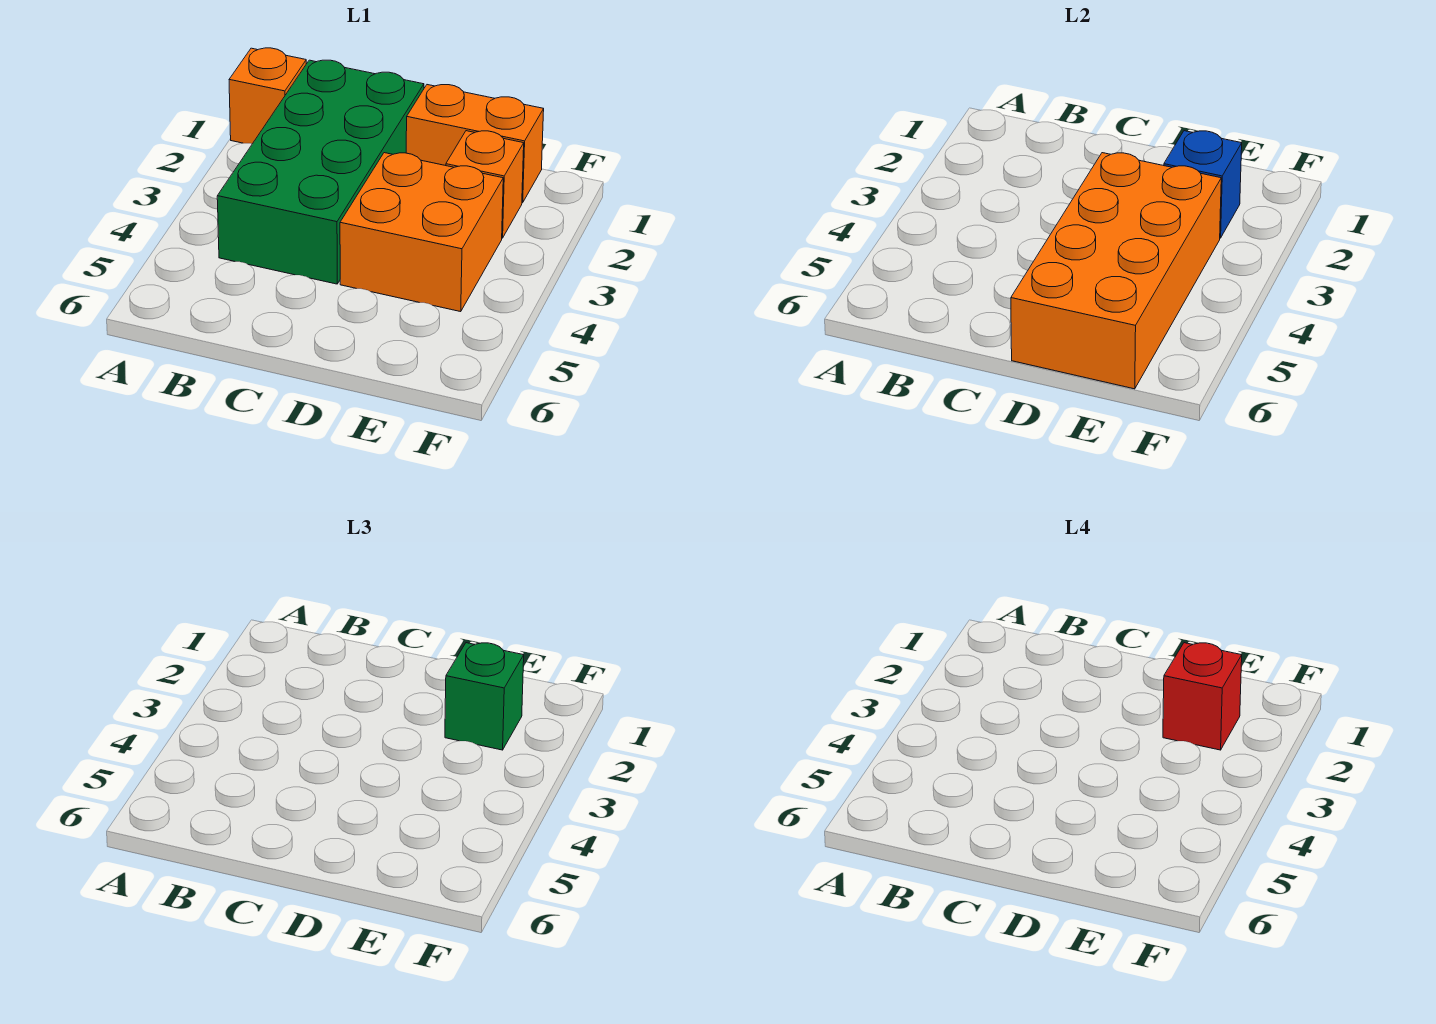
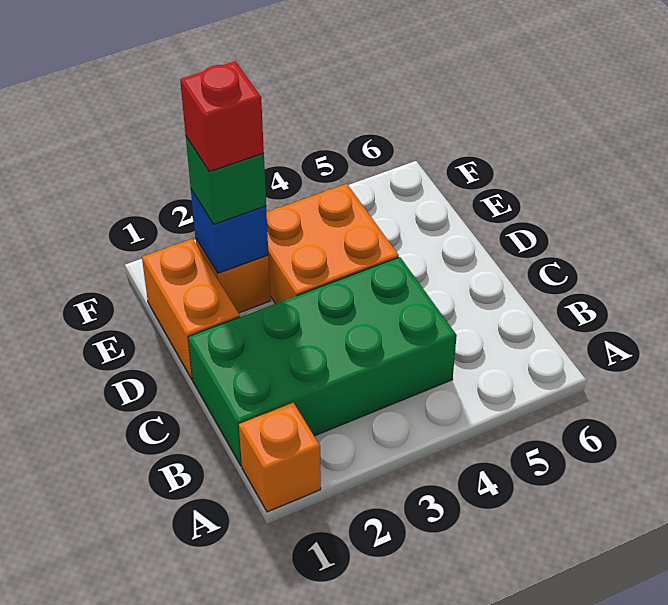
orange 2x4 brick [1011,153,1221,389] -> none

